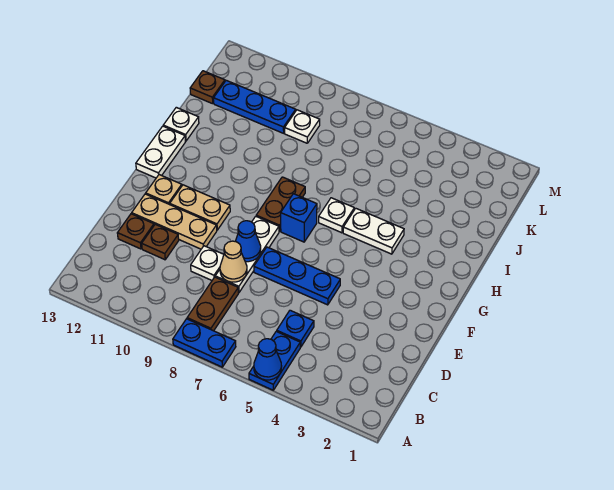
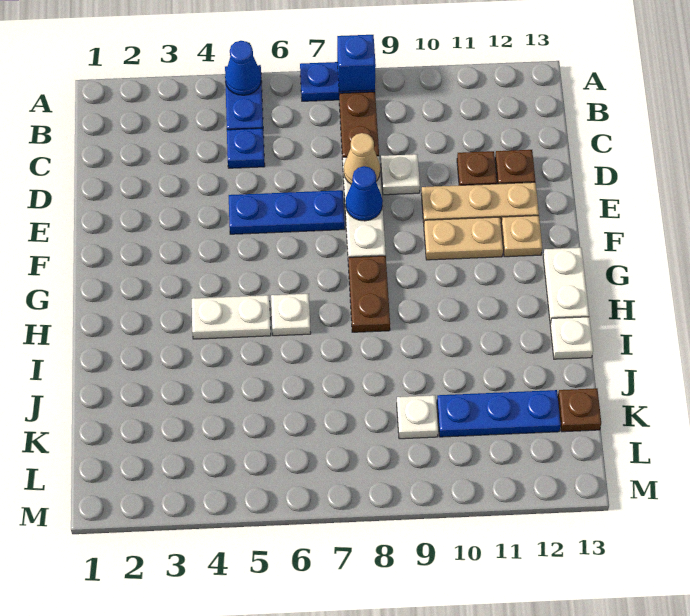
blue 1x1 brick [281,194,317,242] -> blue 1x1 brick moved to [337,35,376,92]

